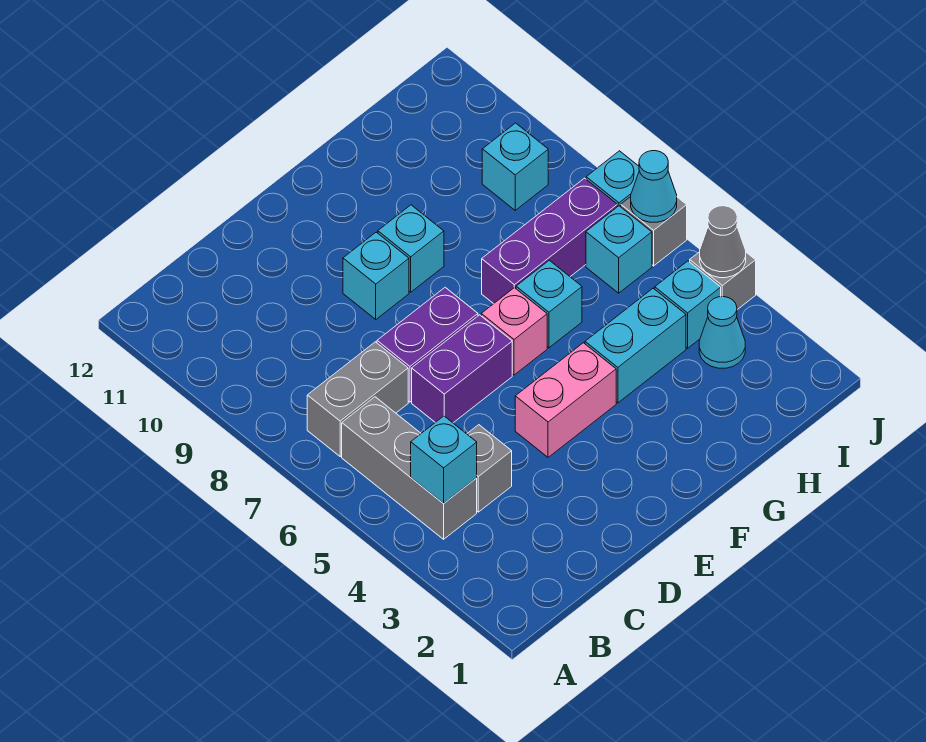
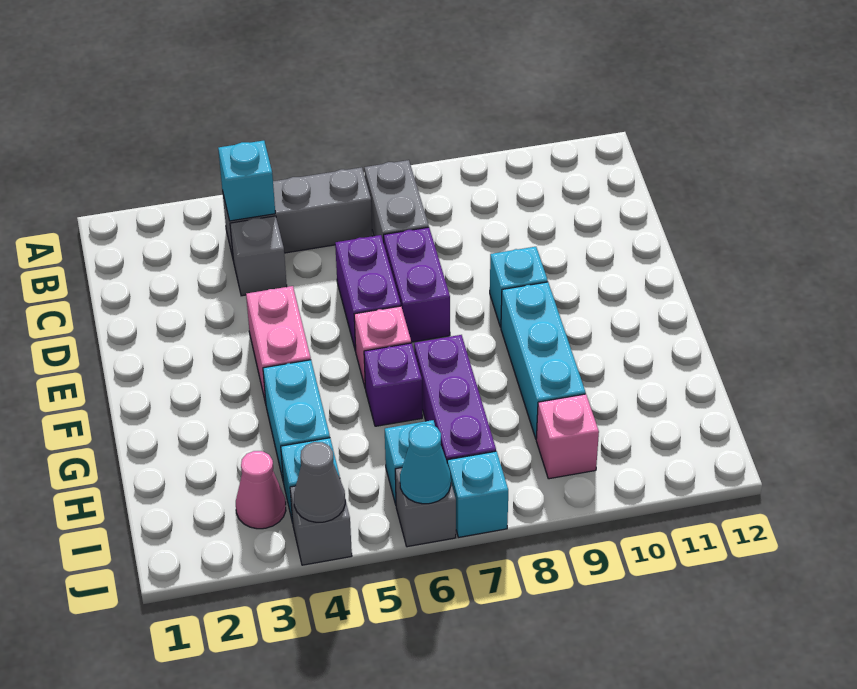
cyan 1x1 brick [378,205,444,292] -> cyan 1x3 brick [501,282,586,438]
cyan 1x1 brick [516,260,582,348] -> purple 1x1 brick [364,343,422,426]
cyan 1x1 cone [699,297,745,368] -> pink 1x1 cone [236,451,286,529]
cyan 1x1 brick [482,123,548,210] -> pink 1x1 brick [536,394,599,479]

